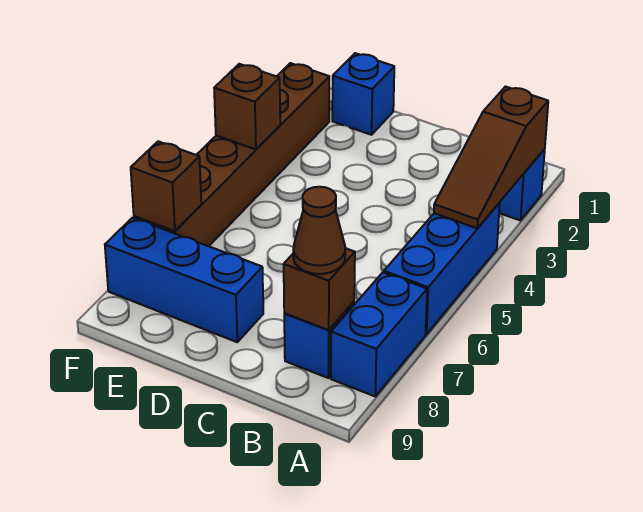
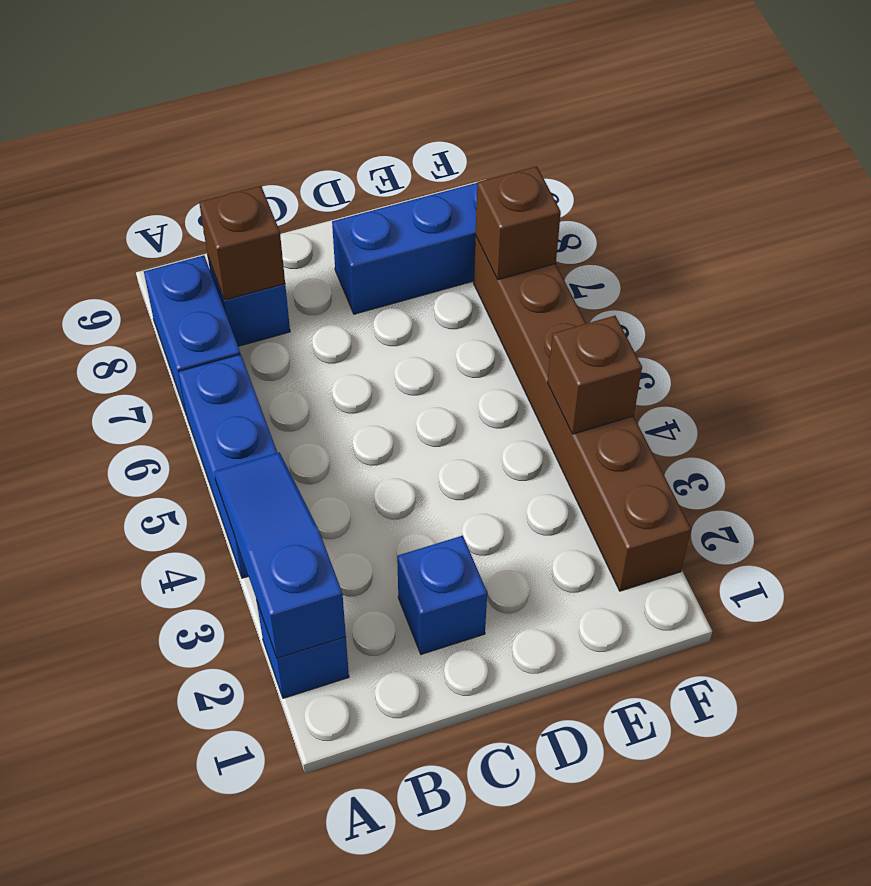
brown 1x3 slope [434,87,548,228] -> blue 1x3 slope [214,452,346,658]
brown 1x1 cone [293,187,345,274] -> none
blue 1x1 brick [332,53,394,135] -> blue 1x1 brick moved to [397,536,487,654]

